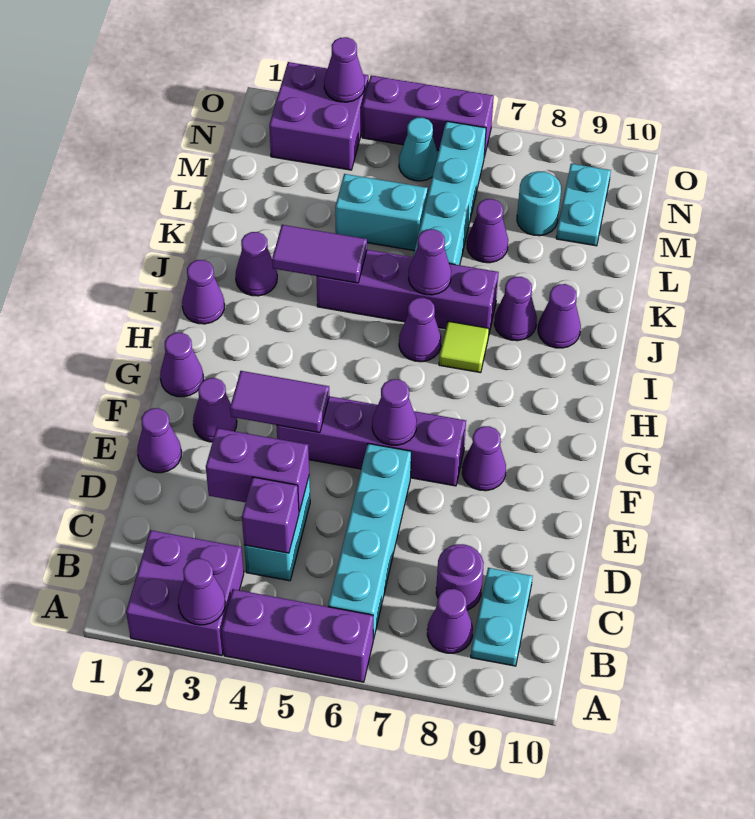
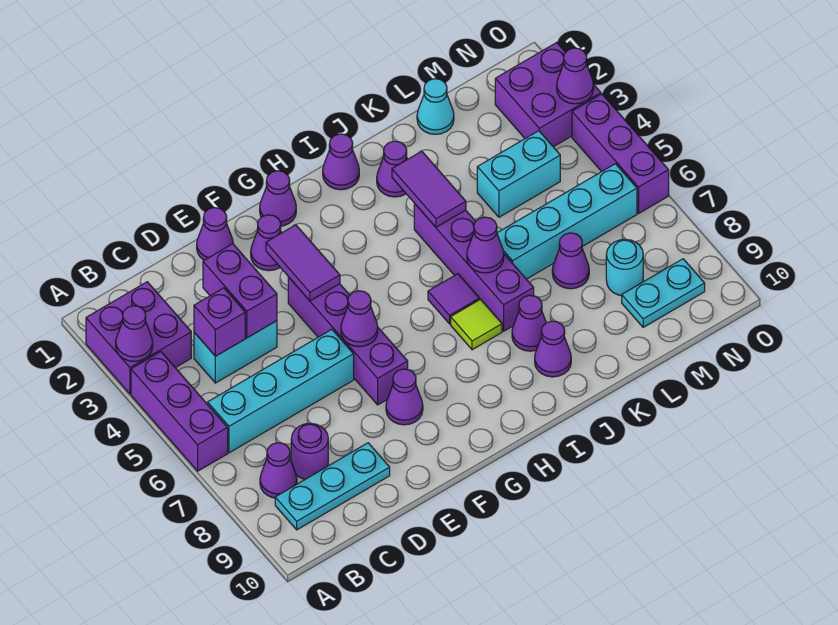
cyan 1x2 plate [471,568,533,666] -> cyan 1x3 plate [275,443,390,530]
purple 1x1 cone [399,298,441,362] -> purple 1x1 tile [428,274,480,324]
cyan 1x2 brick [335,174,428,251] -> cyan 1x2 brick turned to [477,131,560,217]
cyan 1x1 cone [399,118,438,181] -> cyan 1x1 cone moved to [417,79,454,134]

